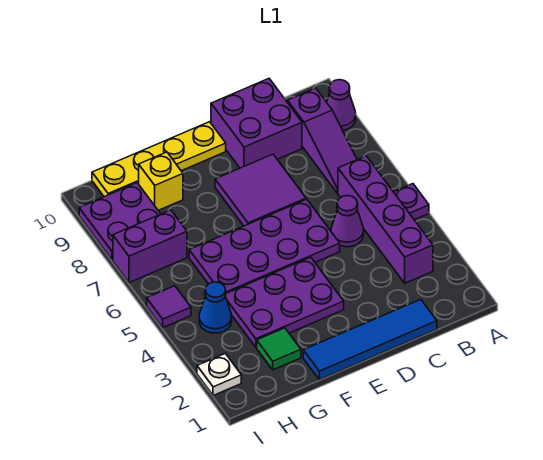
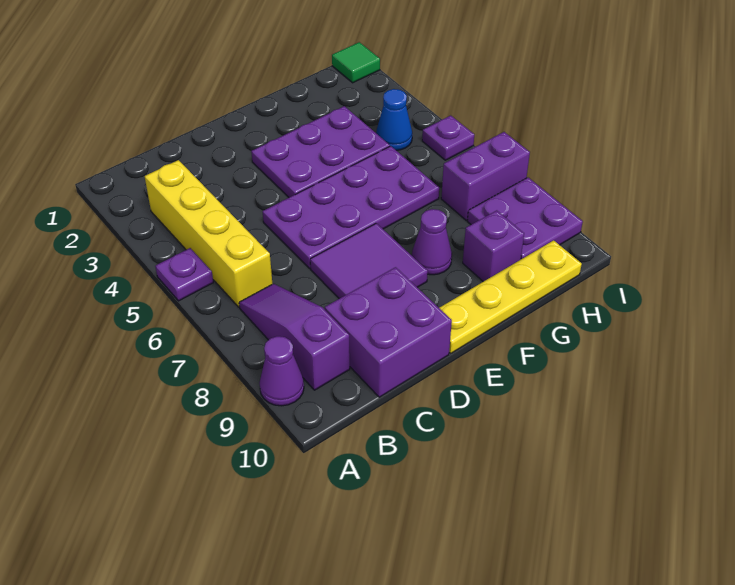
purple 1x4 brick [338,156,433,283] -> yellow 1x4 brick [145,160,272,307]
blue 1x4 tile [303,299,437,380] -> none
purple 1x1 cone [331,195,364,247] -> purple 1x1 cone moved to [412,209,452,275]
green 1x1 tile [257,328,301,370] -> green 1x1 tile moved to [332,42,380,83]
yellow 1x1 brick [139,152,183,210] -> purple 1x1 brick [463,211,524,282]
white 1x1 plate [197,354,241,396] -> none
purple 1x1 tile [147,286,191,328] -> purple 1x1 plate [422,116,474,160]

